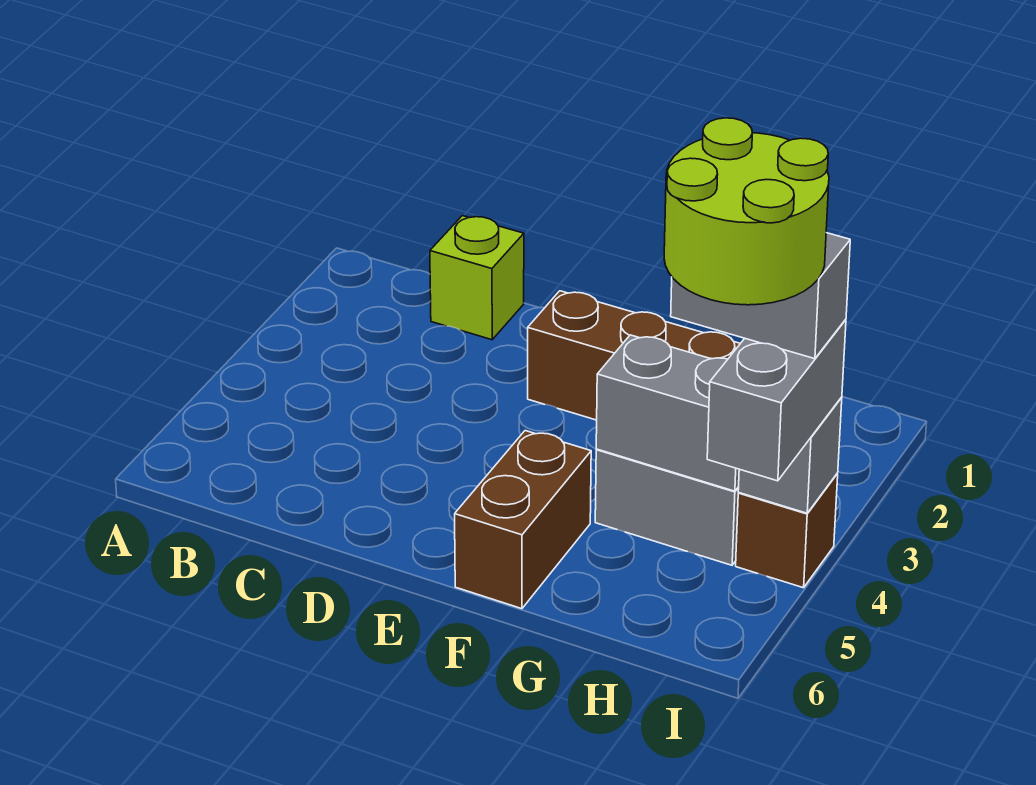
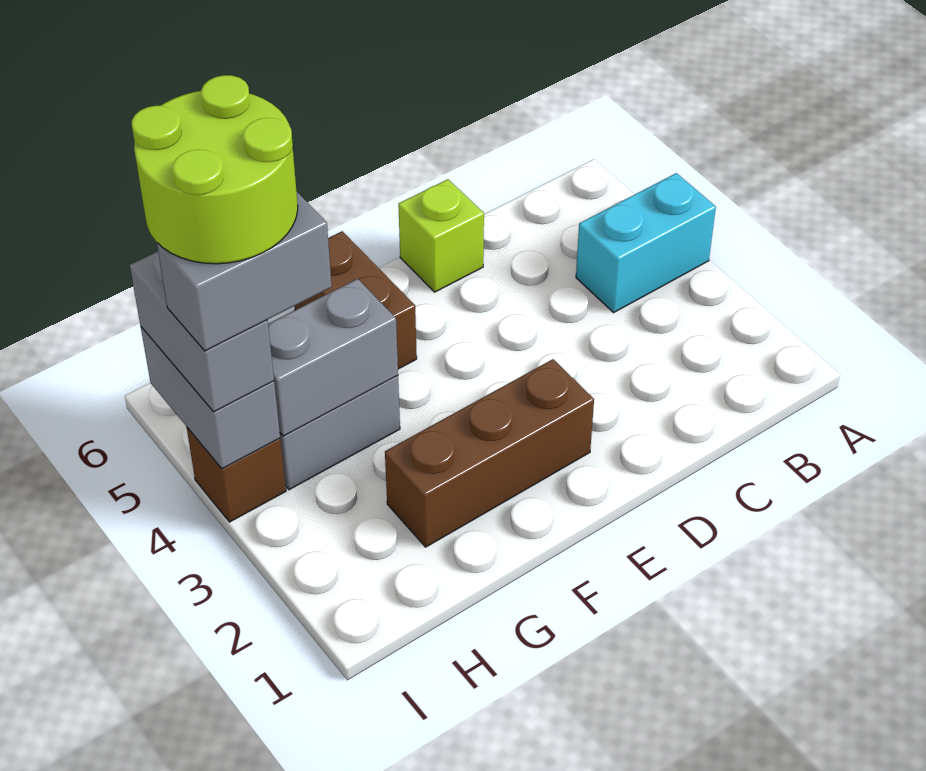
none -> cyan 1x2 brick [576,173,716,313]
lime 1x1 brick [430,216,524,340] -> lime 1x1 brick moved to [398,179,484,292]
grey 1x1 brick [738,397,842,513] -> grey 1x2 brick [141,327,280,469]

